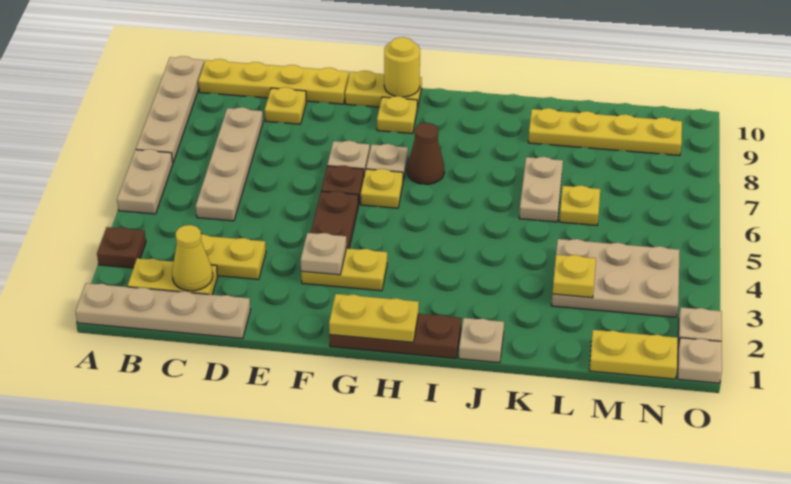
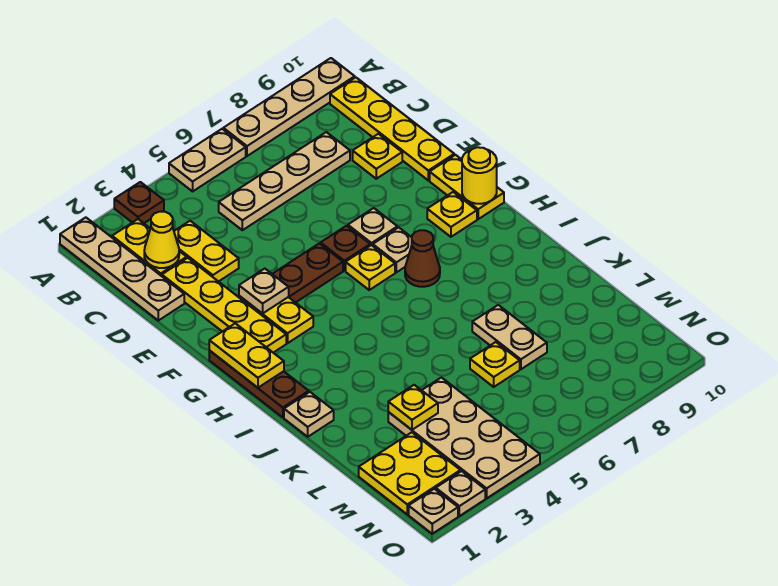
tan 1x2 plate [519,157,563,222] -> tan 1x2 plate turned to [472,305,547,369]
yellow 1x4 plate [528,108,682,156] -> yellow 1x4 plate moved to [162,258,286,353]
tan 2x3 plate [551,239,680,317] -> tan 2x4 plate [388,378,540,498]
yellow 1x2 plate [589,330,678,379] -> yellow 2x2 plate [359,432,460,514]

